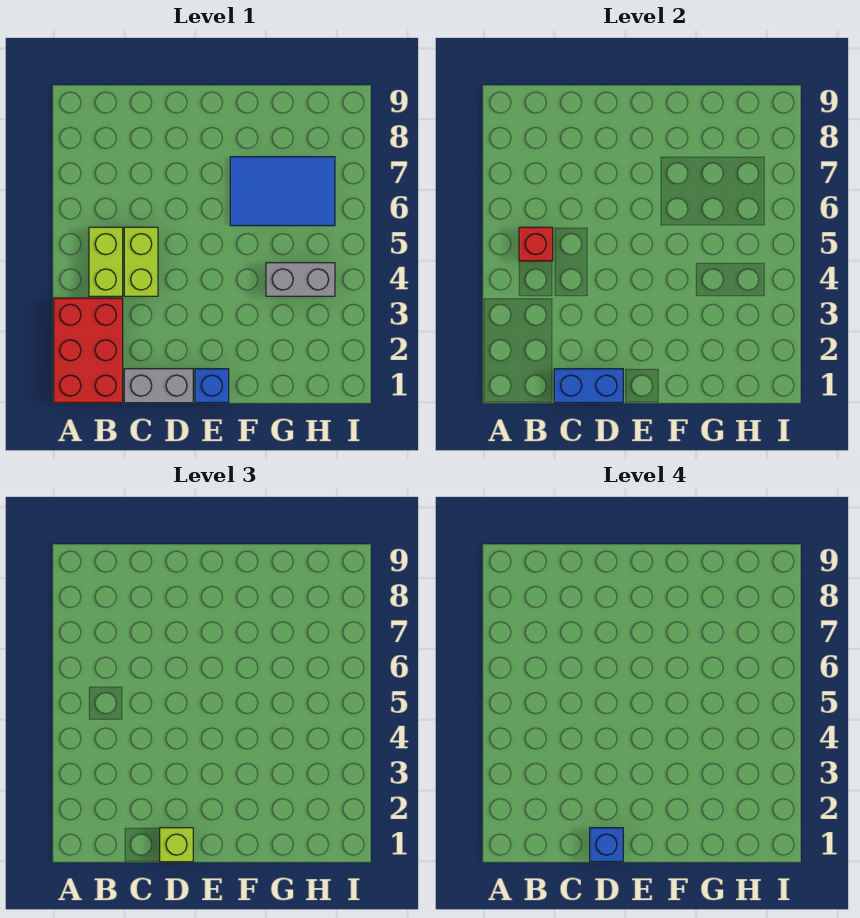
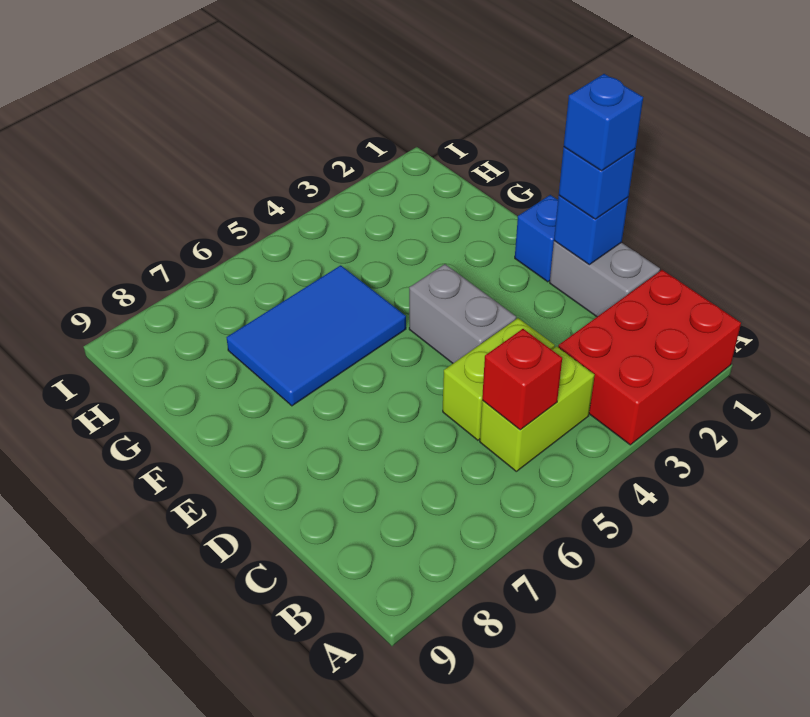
blue 1x2 brick [554,369,623,403] -> blue 1x1 brick [554,196,628,265]
lime 1x1 brick [160,828,193,862] -> blue 1x1 brick [559,147,636,219]
blue 2x3 tile [230,157,335,226] -> blue 2x3 tile turned to [227,265,406,406]
grey 1x2 brick [266,263,335,296] -> grey 1x2 brick moved to [409,264,516,363]

